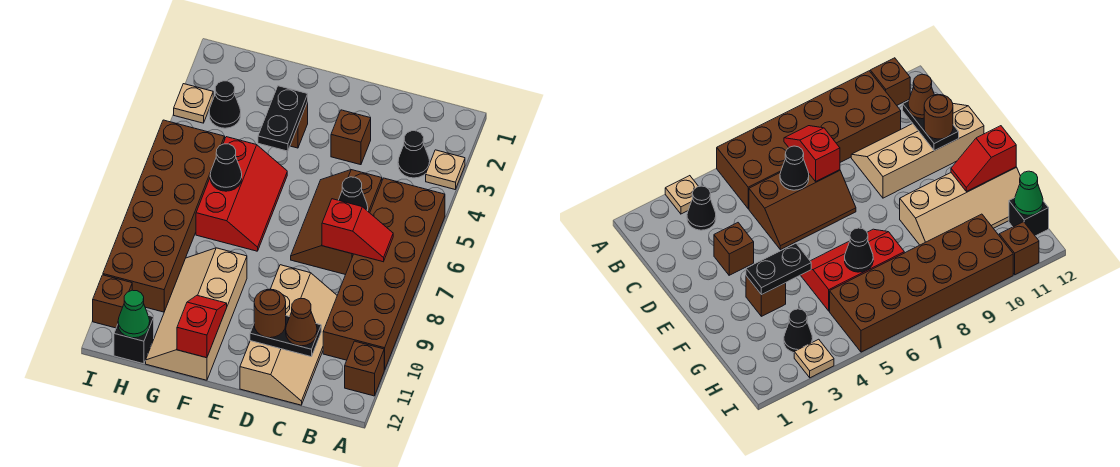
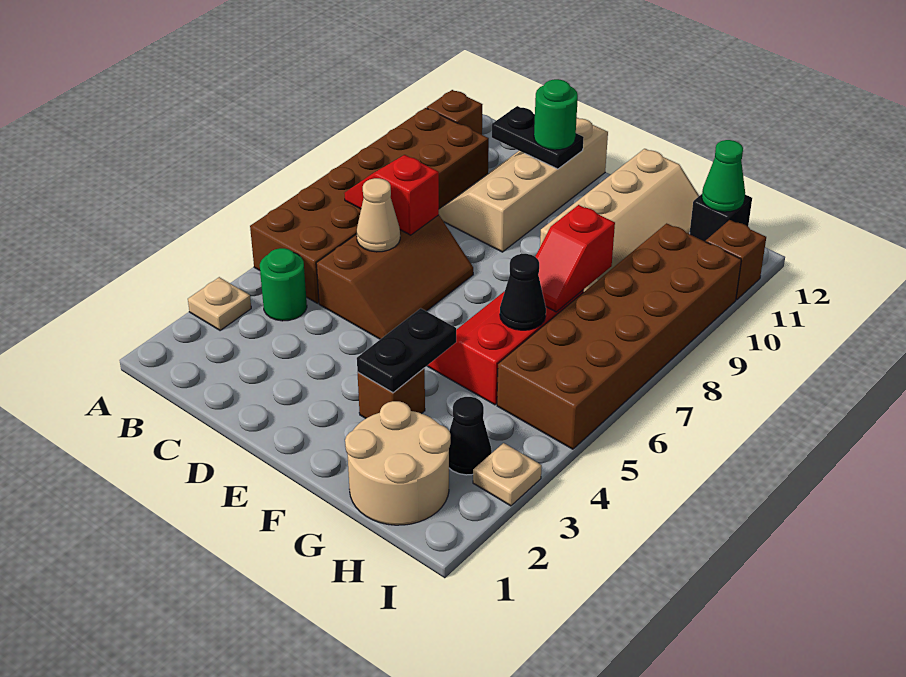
black 1x1 cone [398,131,430,178] -> none
none -> green 1x1 round brick [260,248,307,321]
black 1x1 cone [339,177,368,211] -> tan 1x1 cone [357,178,400,252]
brown 1x1 cone [286,299,317,346] -> none
brown 1x1 brick [331,110,371,165] -> none
brown 1x1 round brick [254,289,286,338] -> green 1x1 round brick [534,79,578,150]
red 1x2 slope [177,295,227,358] -> red 1x2 slope moved to [535,205,615,312]
none -> tan 2x2 round brick [345,401,451,525]

